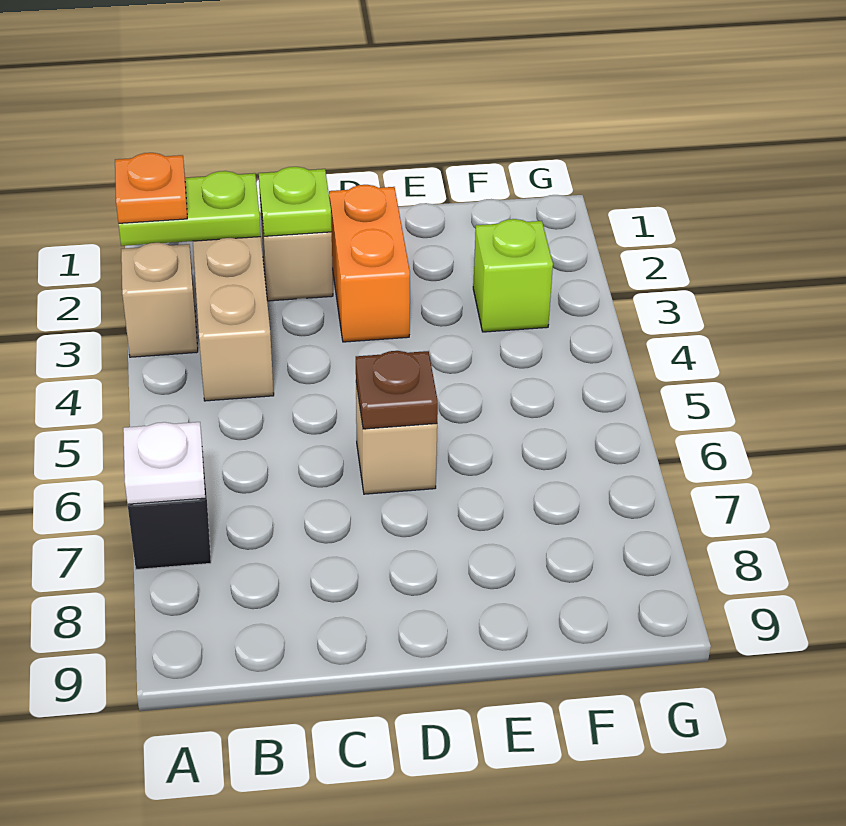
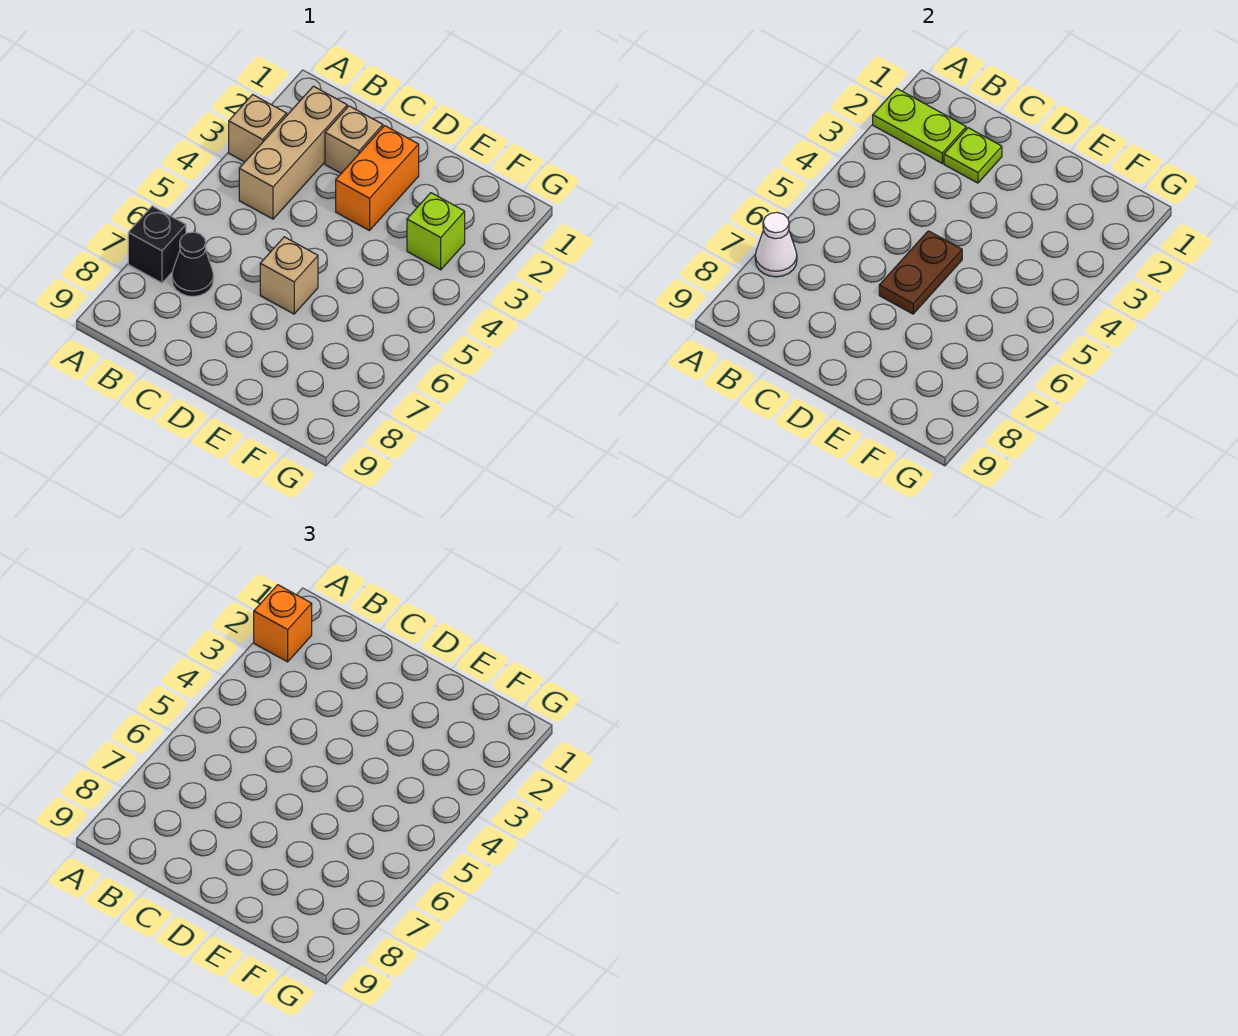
orange 1x1 plate [115,153,187,223] -> orange 1x1 brick [254,585,312,662]
white 1x1 plate [123,422,205,504] -> white 1x1 cone [755,212,797,277]
none -> black 1x1 cone [172,232,214,296]
brown 1x1 plate [356,351,438,429] -> brown 1x2 plate [879,231,962,314]

